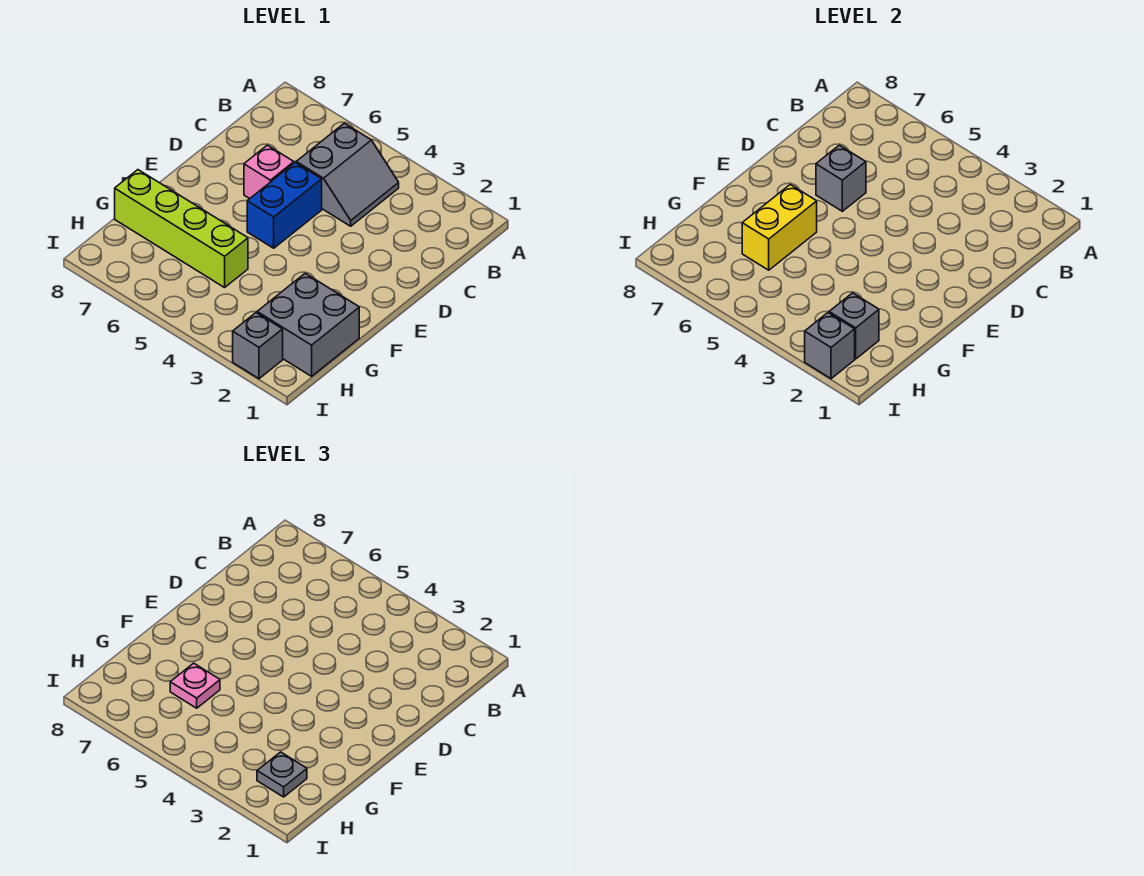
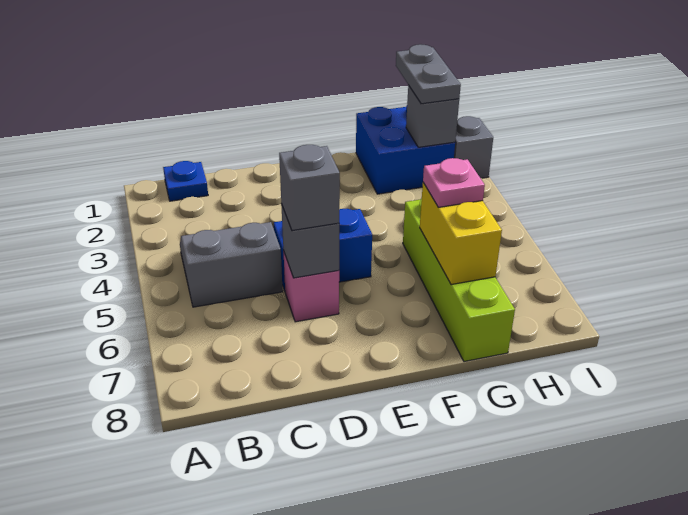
none -> blue 1x1 plate [163,161,208,201]
yellow 1x2 brick [742,185,817,270] -> yellow 1x2 brick turned to [420,183,502,285]
grey 2x2 brick [257,273,359,376] -> blue 2x2 brick [356,106,455,194]
grey 1x1 plate [257,752,307,797] -> grey 1x2 plate [396,44,461,104]
grey 1x1 brick [805,313,855,379] -> grey 1x1 brick moved to [279,145,340,231]

